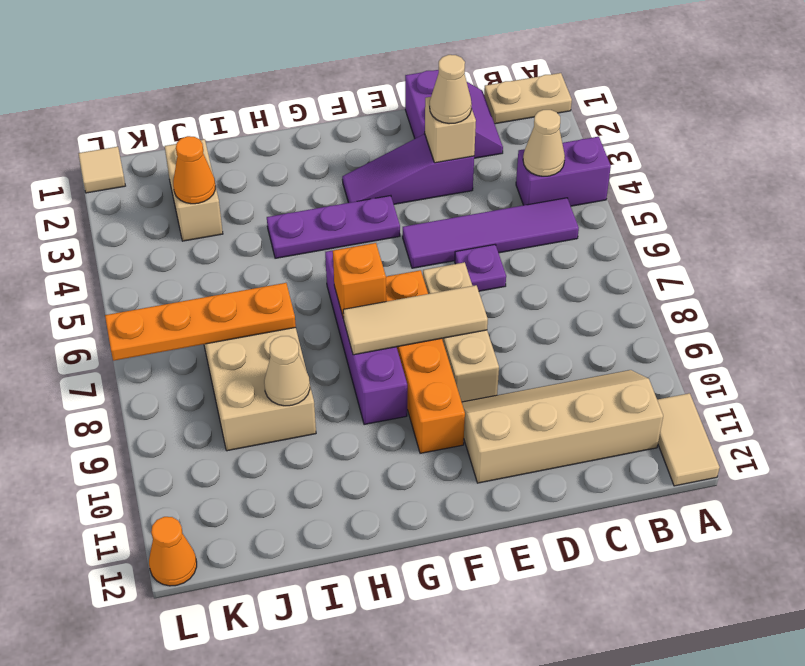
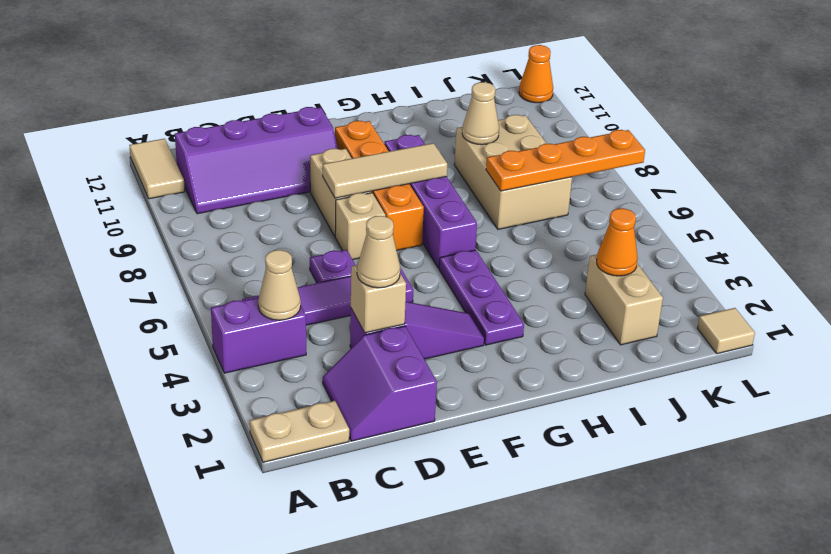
tan 2x4 slope [462,370,663,483] -> purple 2x4 slope [175,107,338,214]
purple 1x3 plate [267,196,400,258] -> purple 1x3 plate turned to [439,250,524,345]
orange 1x1 brick [333,243,386,318] -> none

